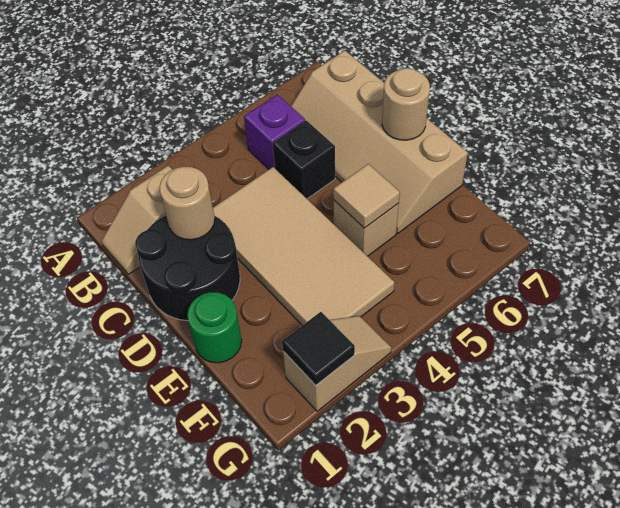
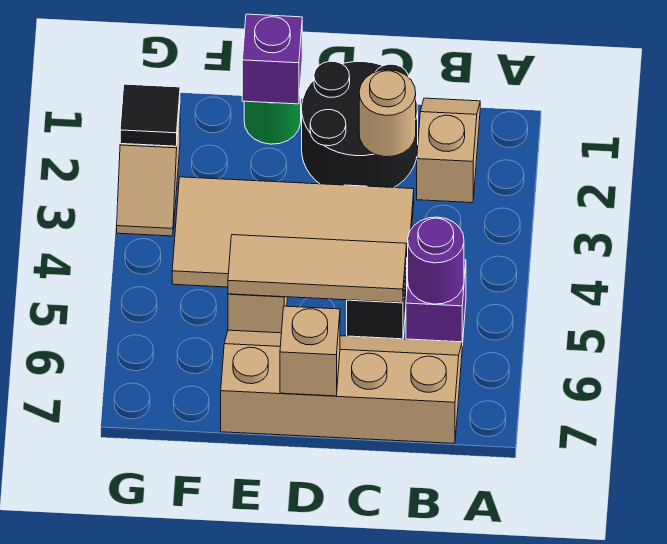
none -> purple 1x1 round brick [408,217,464,304]
tan 1x1 round brick [382,68,430,140] -> tan 1x1 brick [280,306,340,396]
none -> purple 1x1 brick [242,14,302,104]
tan 1x1 tile [333,164,400,228] -> tan 1x3 tile [228,235,407,303]

